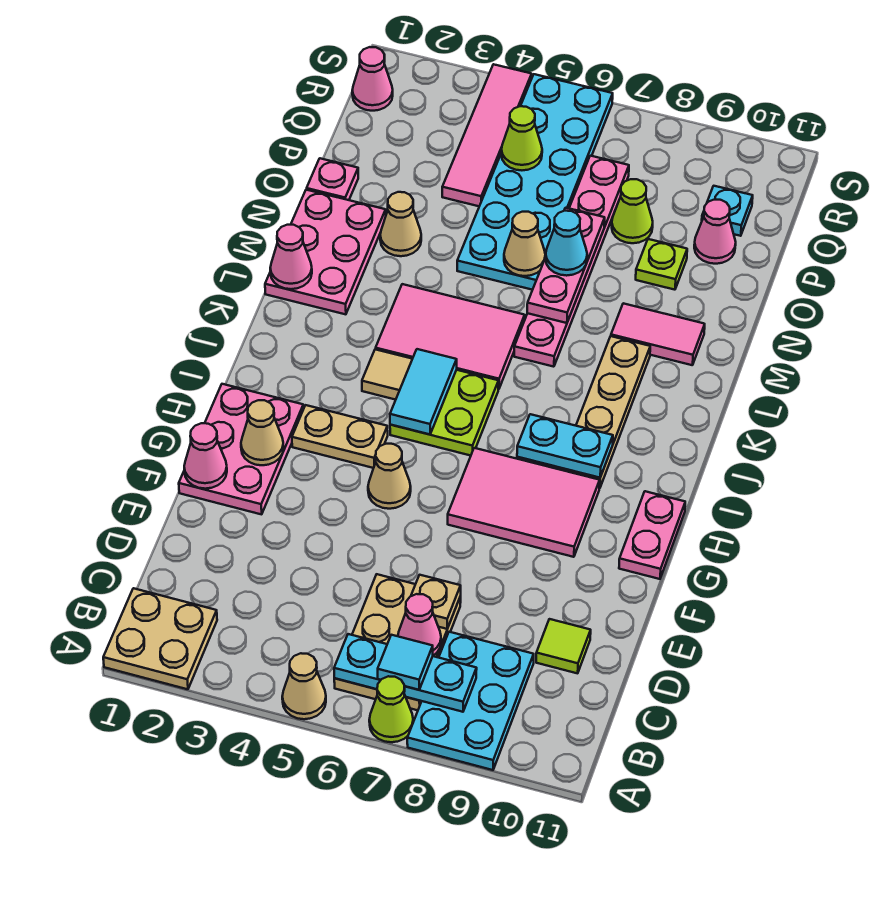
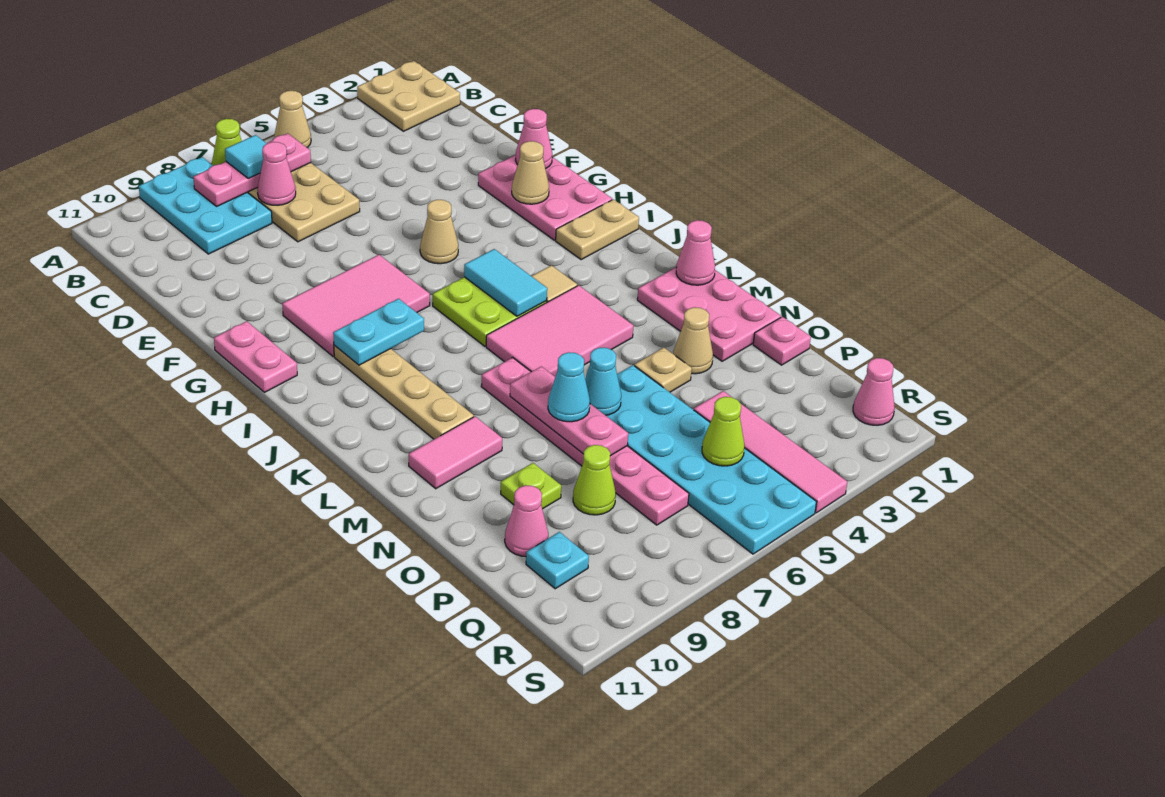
cyan 1x3 plate [334,634,477,712] -> pink 1x3 plate [193,133,311,206]
tan 1x1 plate [411,575,461,629] -> tan 1x1 plate moved to [634,347,692,392]
lime 1x1 tile [536,619,591,673] -> none
tan 1x2 plate [292,405,388,468] -> tan 1x2 plate moved to [556,199,639,260]
tan 1x1 cone [504,212,545,276] -> cyan 1x1 cone [585,347,621,415]

